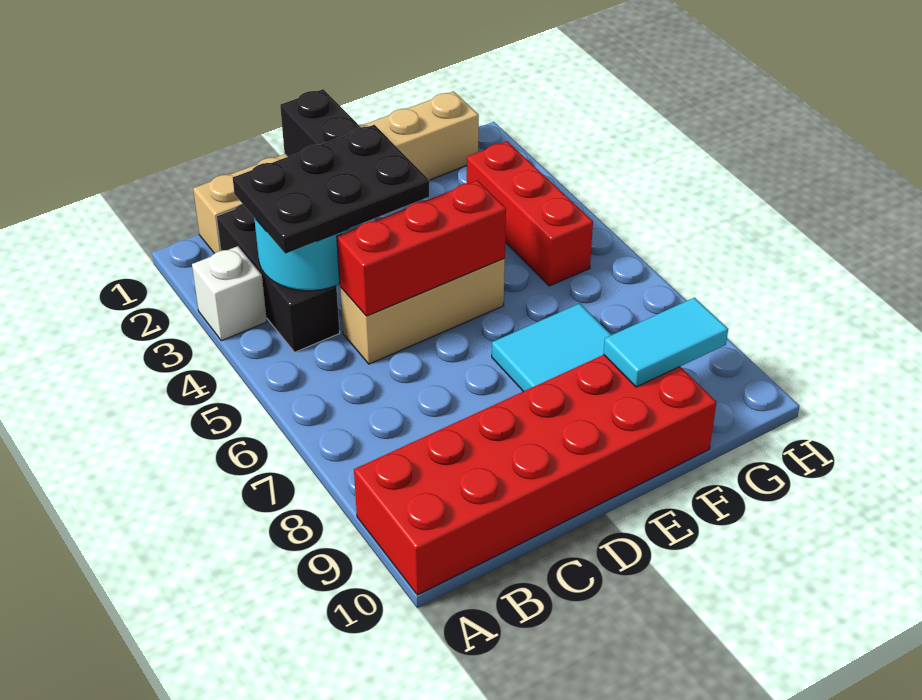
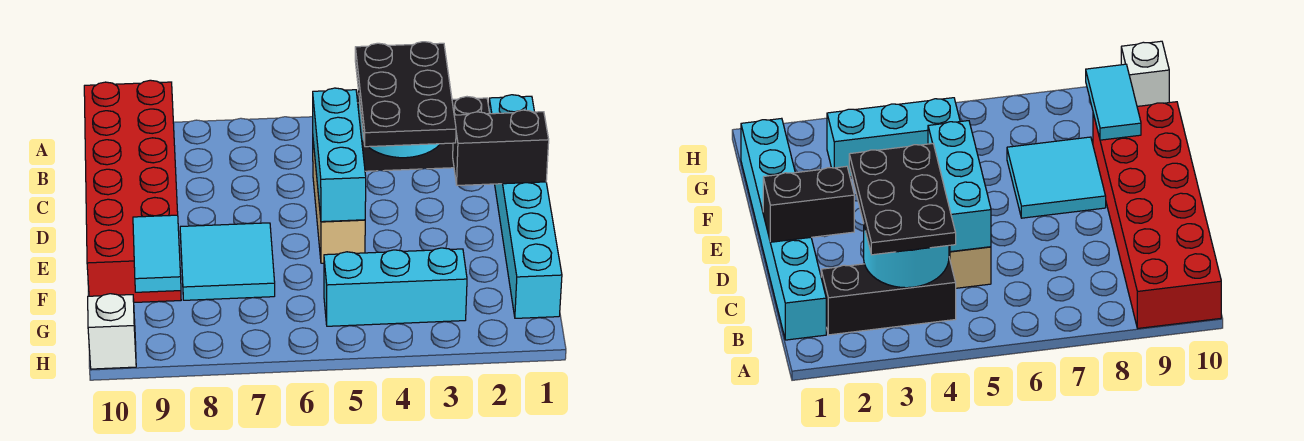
white 1x1 brick [192,246,267,341] -> white 1x1 brick moved to [88,294,136,369]
tan 1x6 brick [193,91,479,254] -> cyan 1x6 brick [489,95,562,318]
red 1x3 brick [337,180,506,316] -> cyan 1x3 brick [313,88,366,222]
red 1x3 brick [467,141,593,286] -> cyan 1x3 brick [324,248,467,326]

